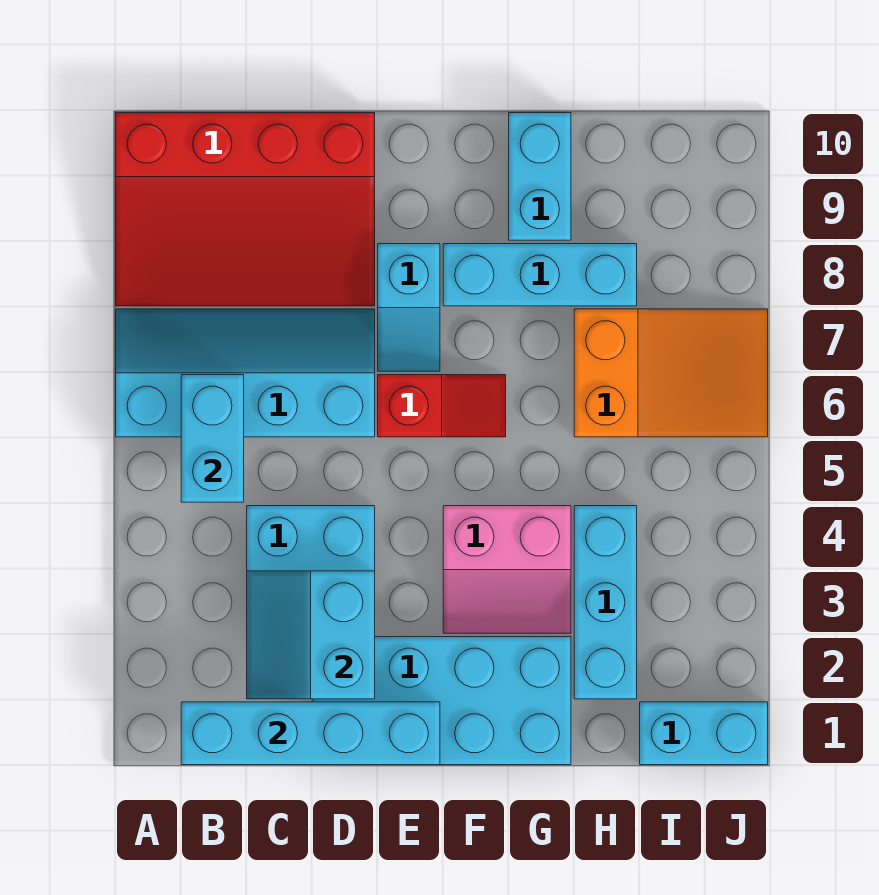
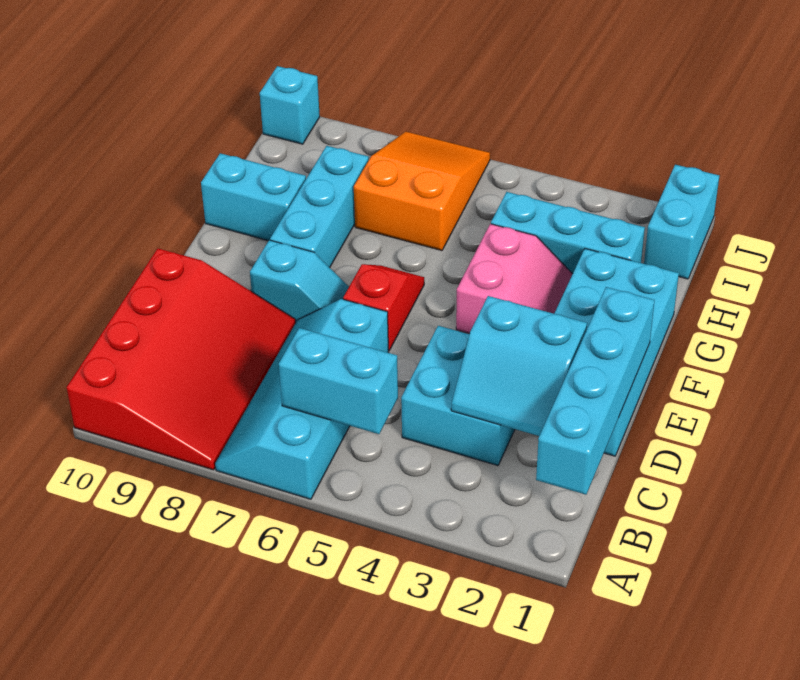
none -> cyan 1x1 brick [260,66,320,144]

